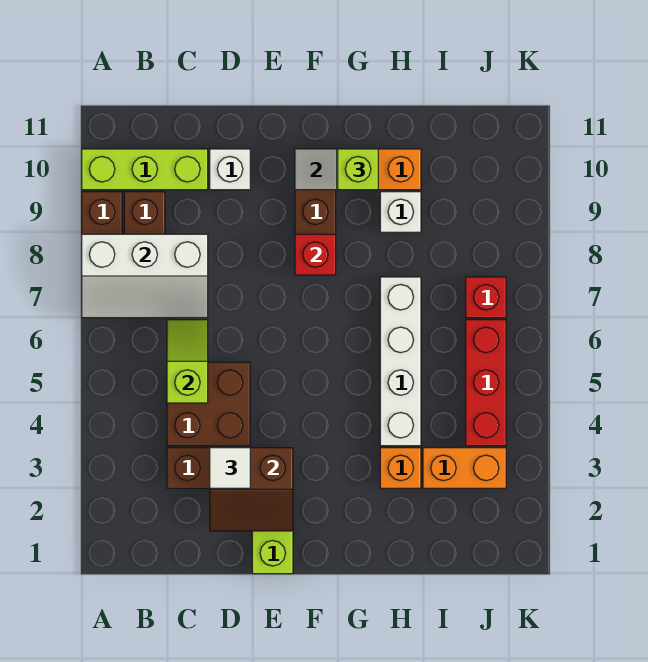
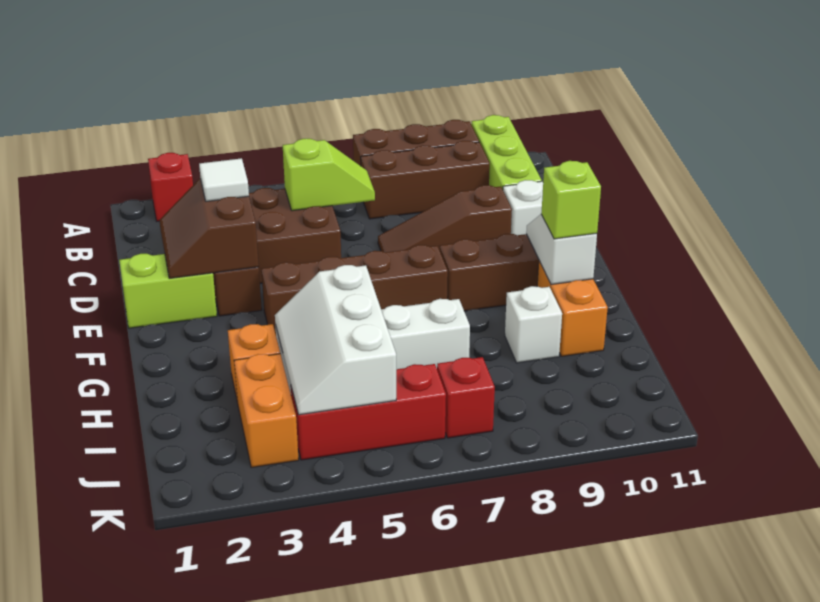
white 2x3 slope [82,234,208,318] -> white 2x3 slope moved to [275,265,396,415]
none -> brown 1x3 slope [378,185,512,252]
none -> brown 1x4 brick [261,245,448,334]
red 1x1 brick [295,234,336,275] -> red 1x1 brick moved to [148,153,193,221]

